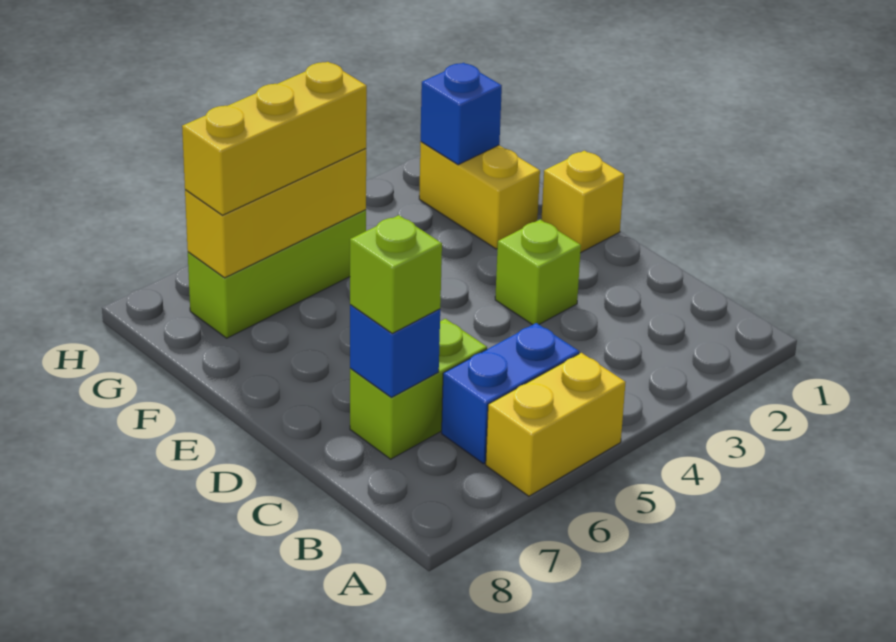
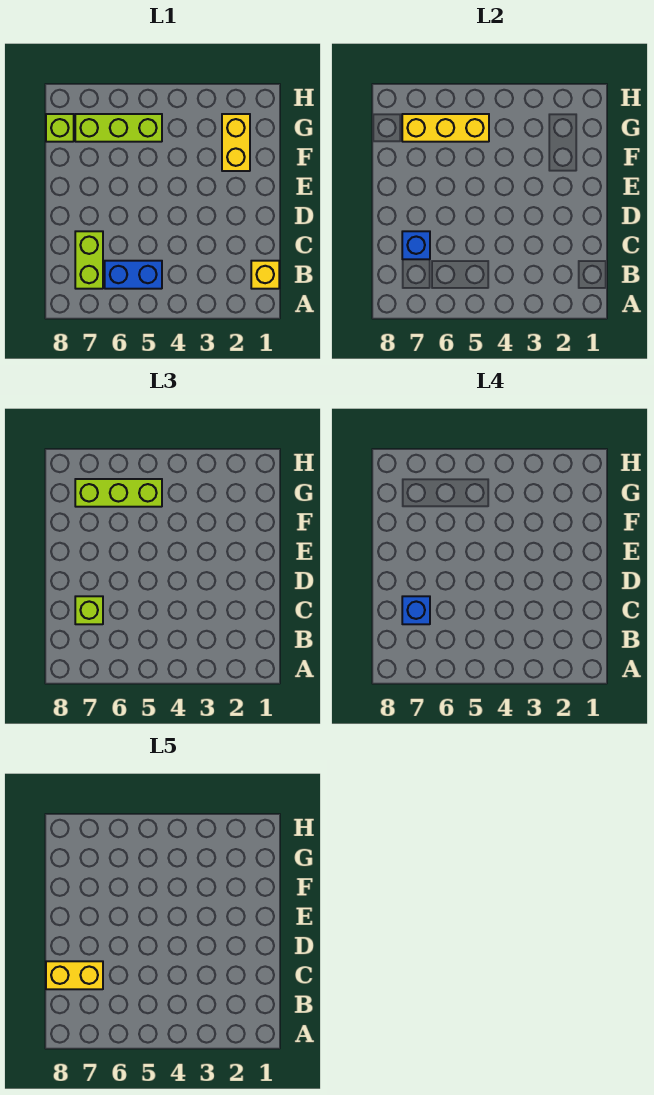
yellow 1x2 brick [486,353,626,496] -> yellow 1x2 brick moved to [46,961,103,989]
lime 1x2 brick [350,319,487,459] -> lime 1x2 brick turned to [75,231,103,289]
lime 1x1 brick [495,220,581,325] -> lime 1x1 brick moved to [46,114,74,142]
yellow 1x1 brick [541,151,624,253] -> yellow 1x1 brick moved to [251,261,279,289]
blue 1x1 brick [421,63,502,165] -> blue 1x1 brick moved to [402,596,430,624]
yellow 1x3 brick [182,62,367,215] -> lime 1x3 brick [75,479,162,507]

